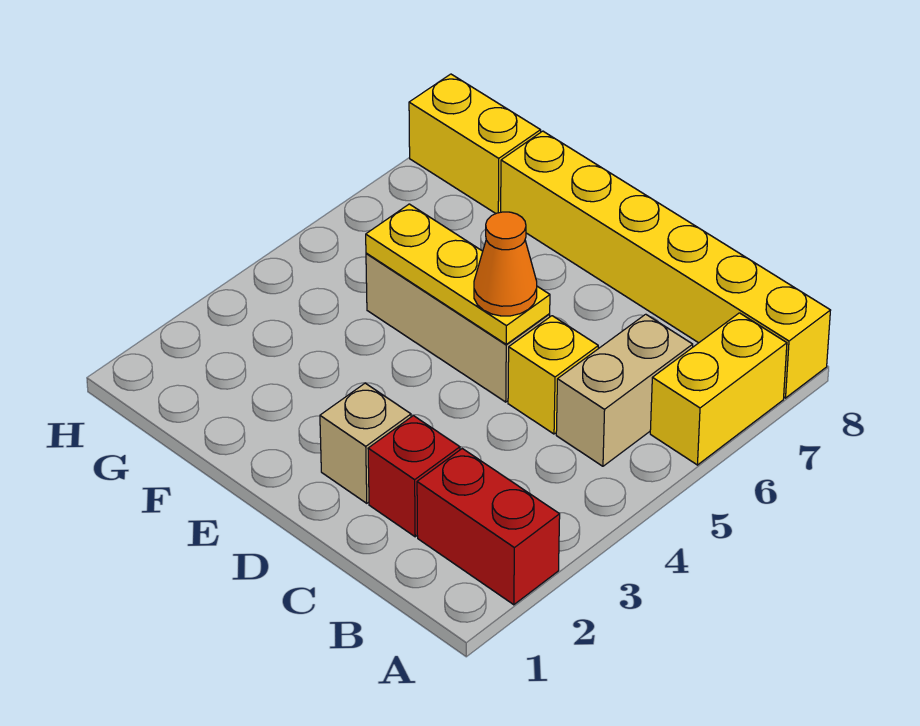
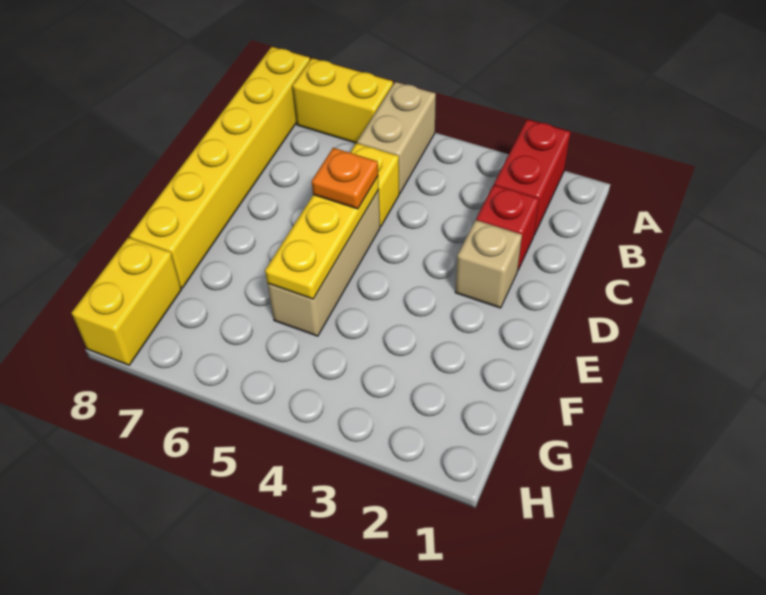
tan 1x2 brick [556,314,693,466] -> tan 1x2 brick turned to [357,82,436,193]
orange 1x1 cone [474,212,537,316] -> orange 1x1 plate [312,148,378,209]

